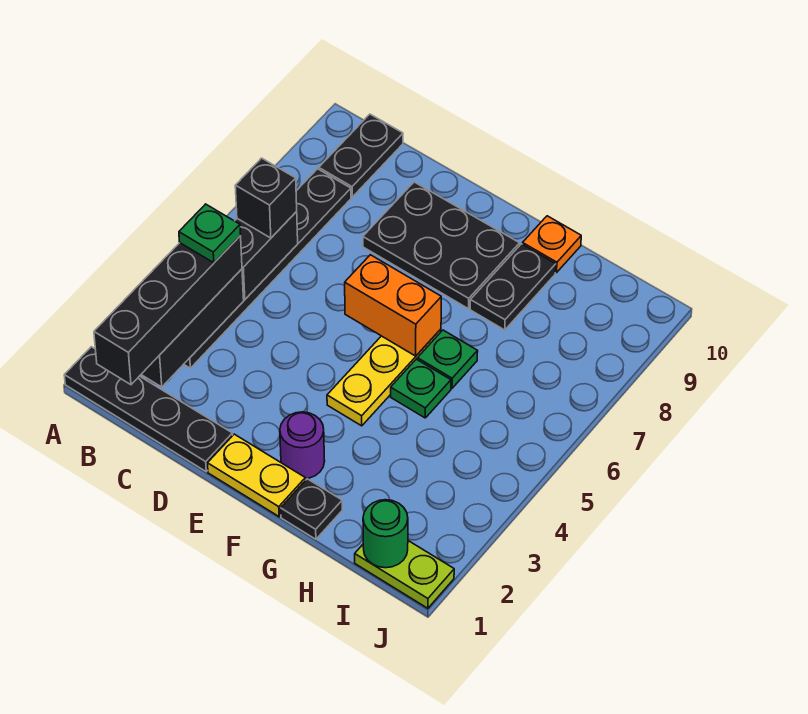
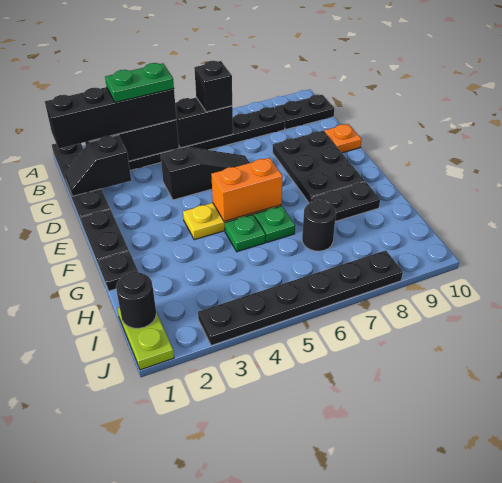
green 1x1 plate [179,204,241,263] -> green 1x2 plate [105,63,174,102]
none -> black 1x2 slope [64,135,131,196]
none -> black 1x3 slope [160,147,250,200]
yellow 1x2 plate [208,434,305,516] -> black 1x2 plate [81,209,129,266]
orange 1x2 brick [345,255,441,356] -> orange 1x2 brick turned to [211,158,283,221]
purple 1x1 round brick [280,412,325,479] -> none
orange 1x1 plate [522,216,581,273] -> orange 1x1 plate moved to [324,124,361,153]
none -> black 1x1 round brick [302,200,336,251]
green 1x1 round brick [363,500,408,568] -> black 1x1 round brick [116,272,156,328]
none -> black 1x6 plate [198,250,403,346]

